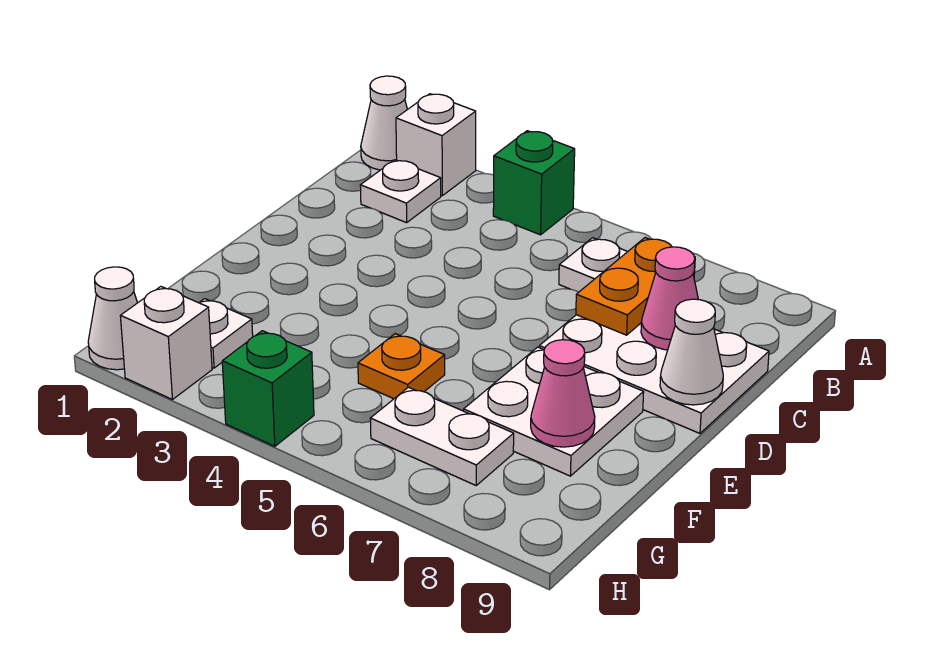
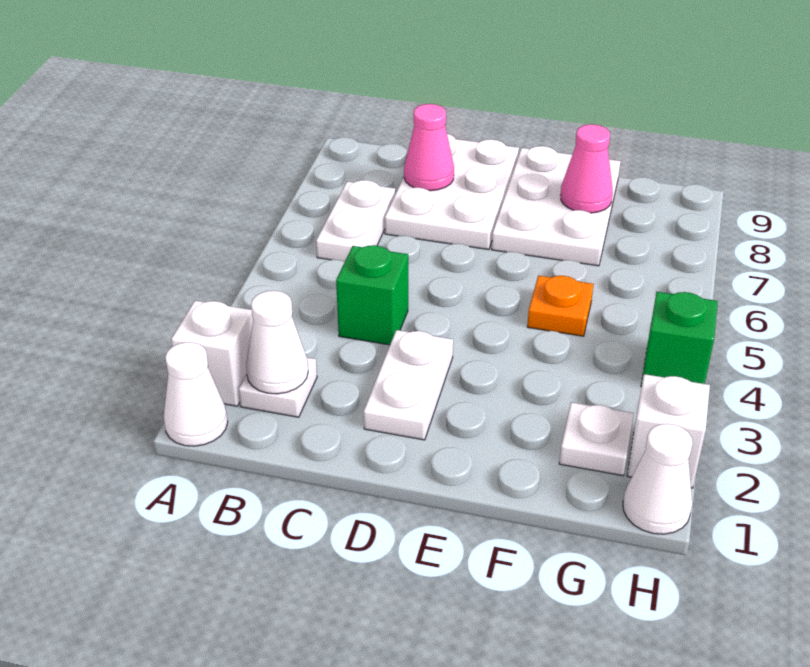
green 1x1 brick [493,131,575,235] -> green 1x1 brick moved to [336,245,408,345]
orange 1x2 plate [576,238,695,335] -> none
white 1x1 cone [660,299,723,405] -> white 1x1 cone moved to [246,291,308,394]
white 2x2 plate [464,347,644,476] -> white 2x3 plate [492,146,620,266]
white 1x2 plate [370,387,514,485] -> white 1x2 plate moved to [364,330,453,440]

